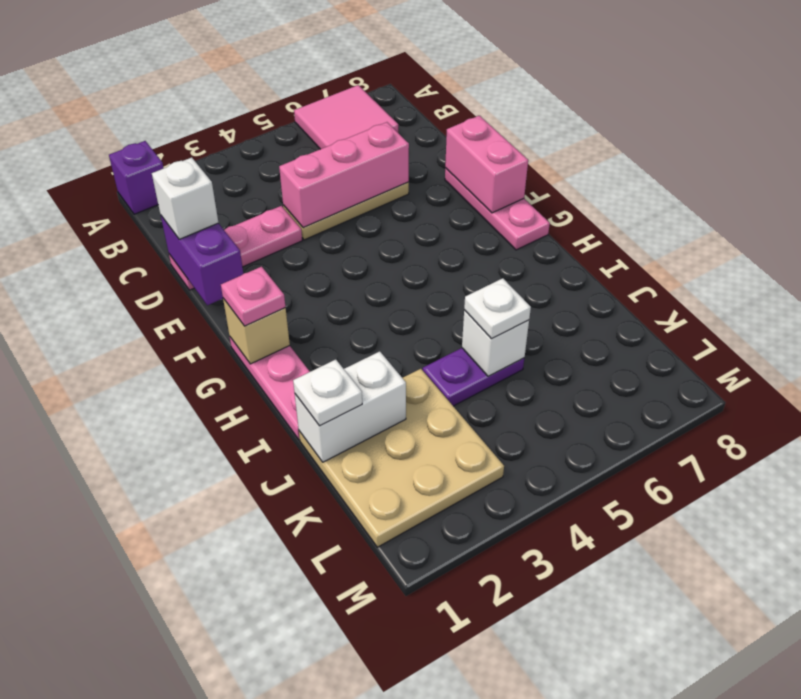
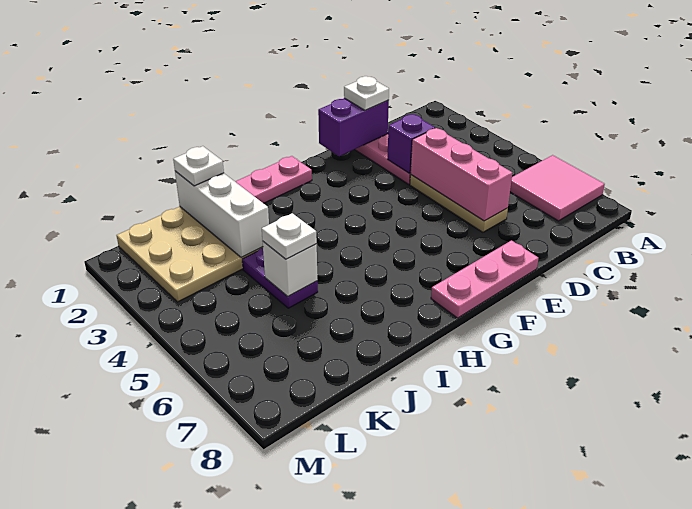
purple 1x1 brick [109,141,164,214] -> purple 1x1 brick moved to [388,114,435,173]
white 1x1 brick [152,158,219,239] -> white 1x1 plate [344,76,389,110]
pink 1x2 brick [445,116,528,213] -> none
tan 1x1 brick [223,298,290,364] -> none
pink 1x1 plate [221,267,285,326] -> none
white 1x2 brick [295,351,406,462] -> white 1x3 brick [175,171,269,258]

